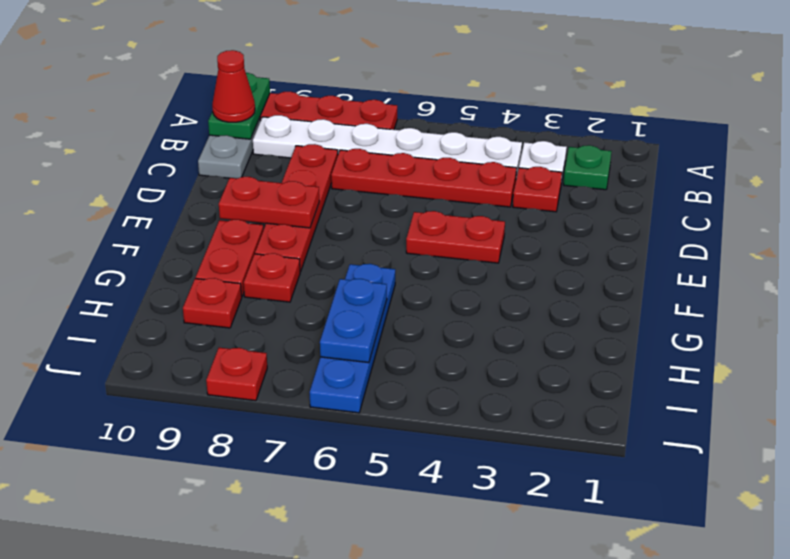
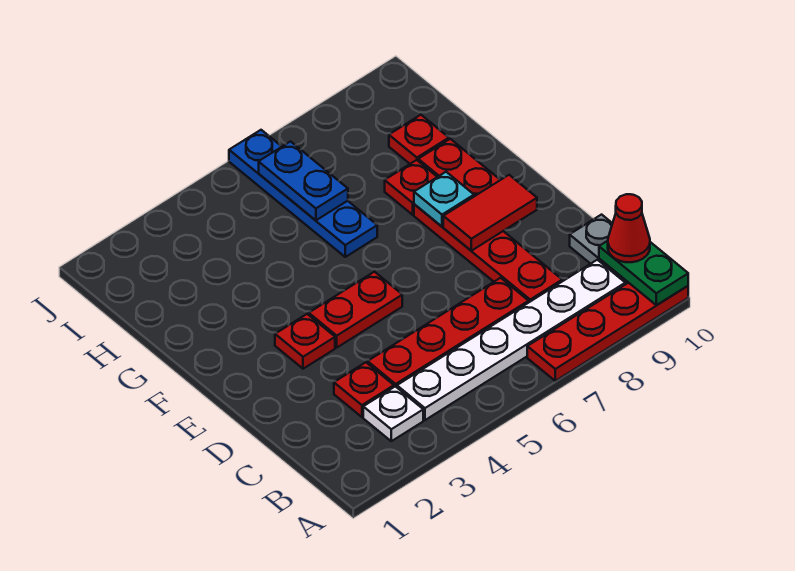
green 1x1 plate [564,145,611,190] -> none
red 1x2 plate [219,177,319,228] -> red 1x2 tile [443,175,537,251]
none -> cyan 1x1 plate [414,172,474,226]
red 1x1 plate [206,348,267,401] -> red 1x1 plate moved to [275,314,335,369]

